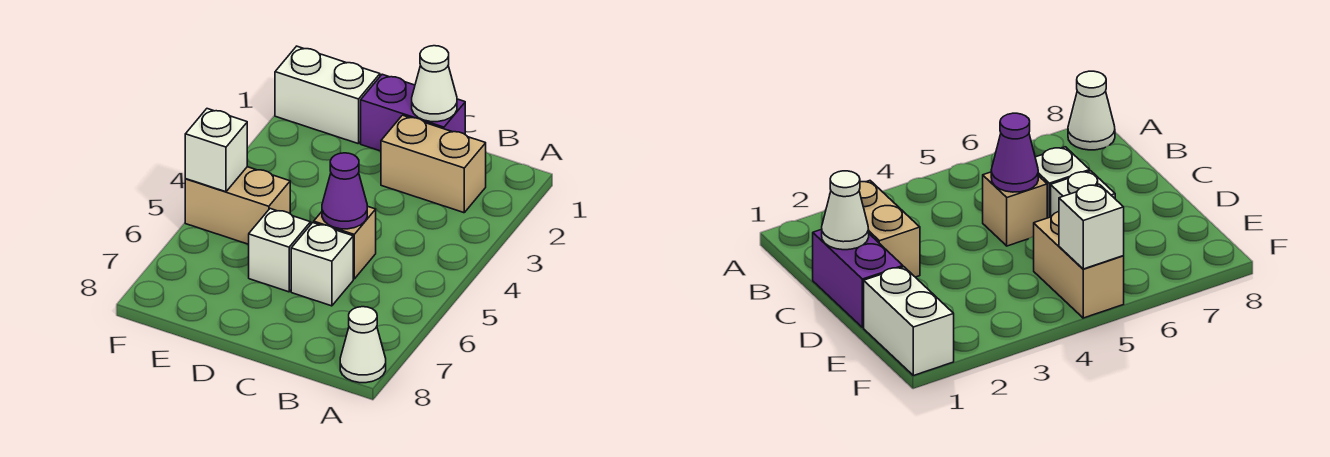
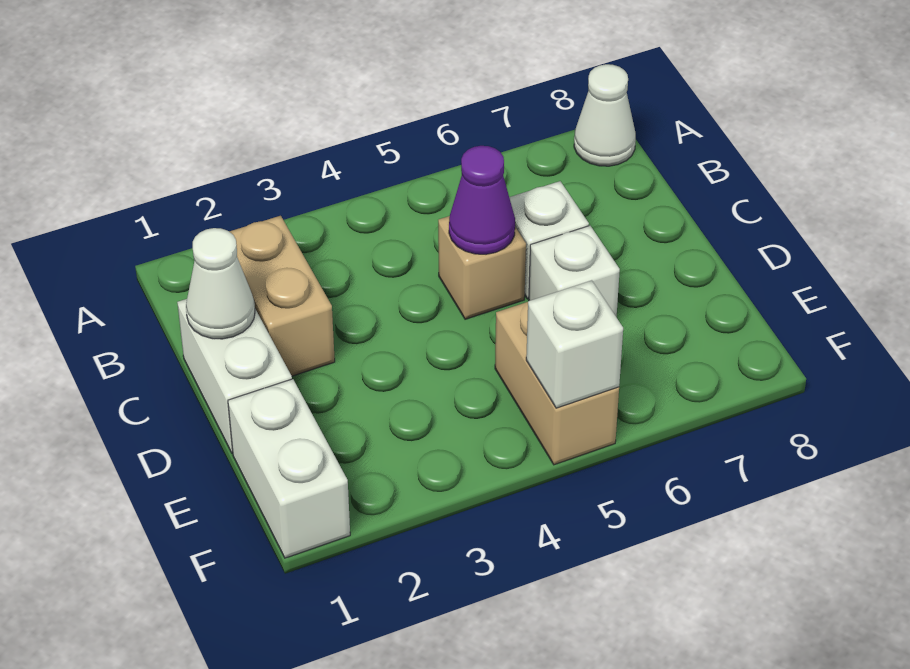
purple 1x2 brick [361,74,465,151] -> white 1x2 brick [177,299,292,454]

